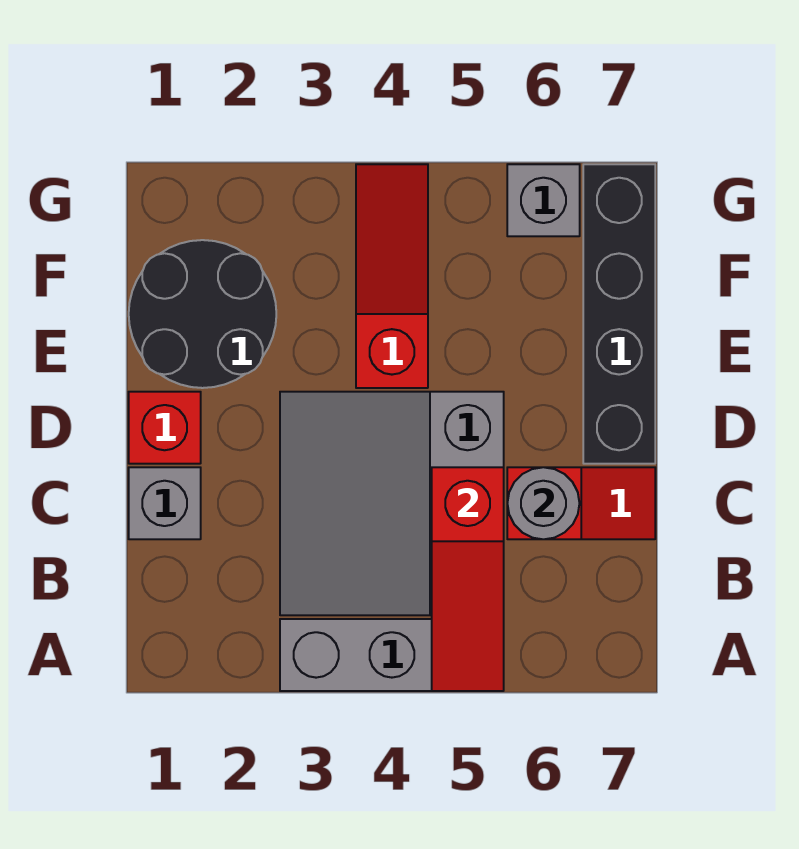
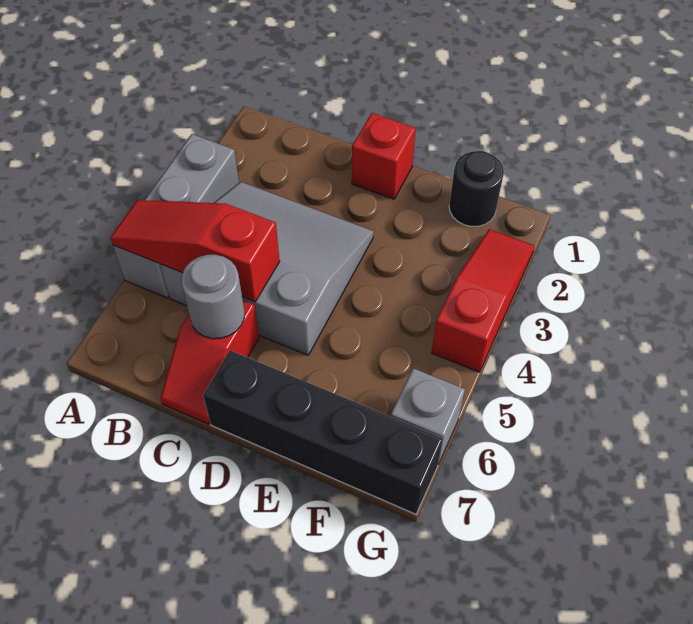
grey 1x1 brick [129,467,201,539] -> none
black 2x2 round brick [129,240,276,388] -> black 1x1 round brick [449,151,504,226]
red 1x3 slope [356,164,428,388] -> red 1x3 slope turned to [432,229,535,372]

